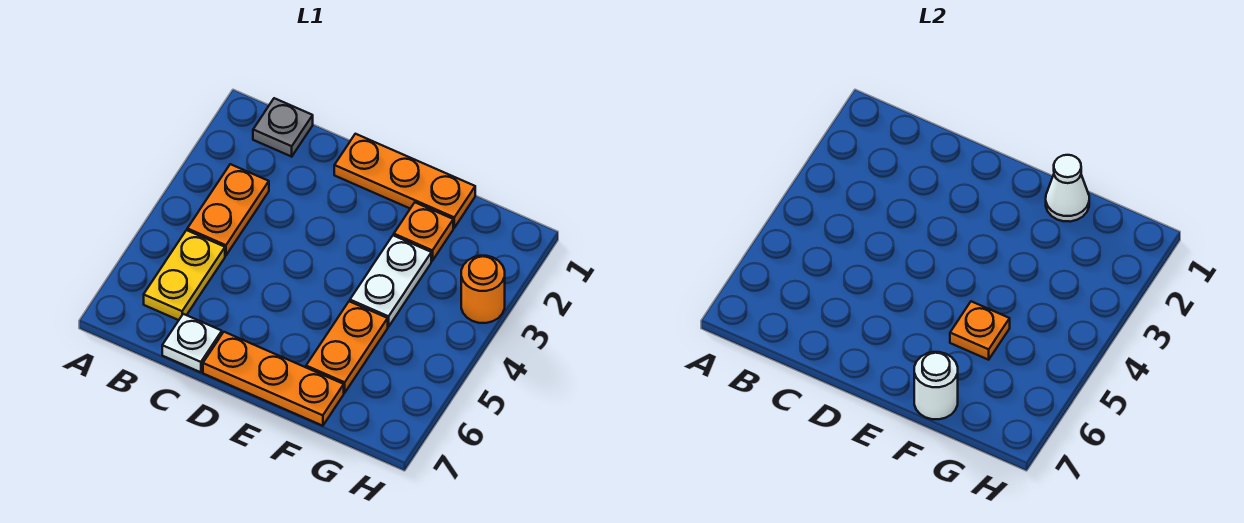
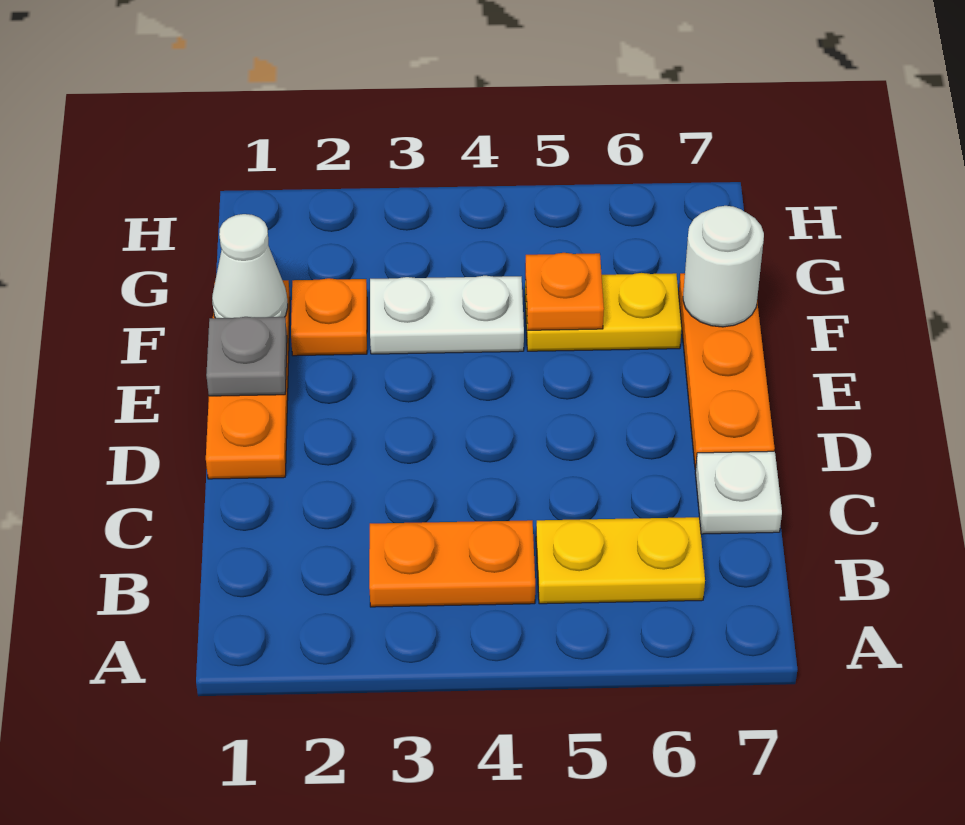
grey 1x1 plate [253,98,313,157] -> grey 1x1 plate moved to [206,317,287,396]
orange 1x2 plate [306,301,388,393] -> yellow 1x2 plate [525,273,682,351]
orange 1x1 round brick [461,256,505,323] -> none

